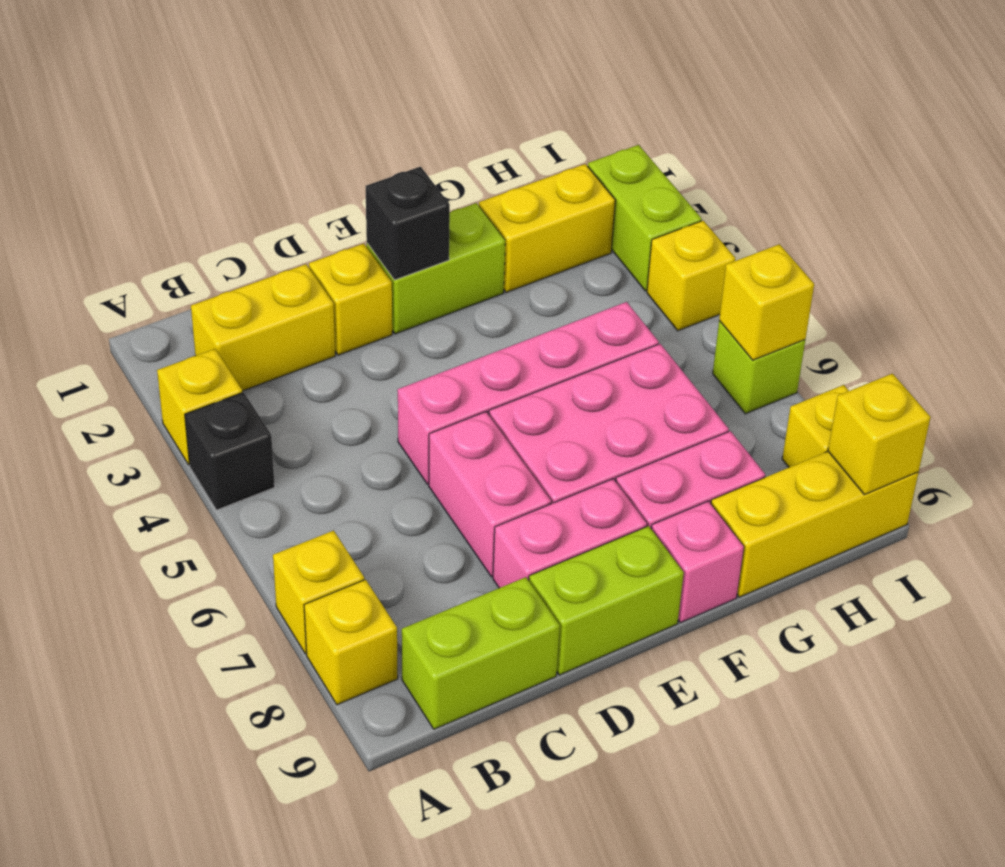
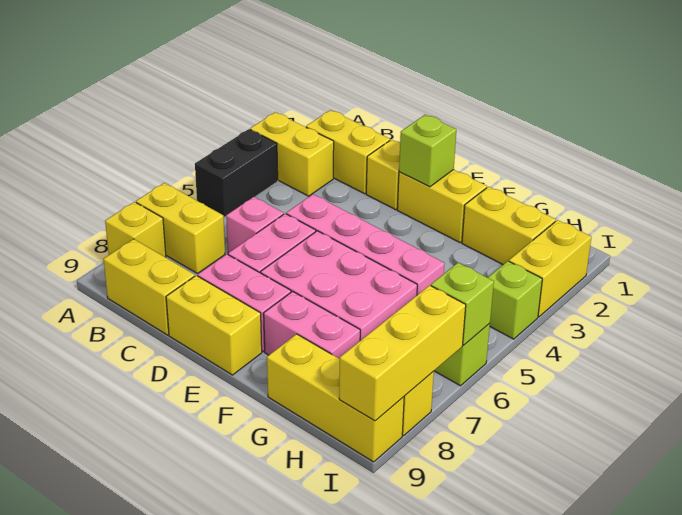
yellow 1x1 brick [157,349,242,465] -> yellow 1x2 brick [250,112,334,196]
black 1x1 brick [185,392,275,510] -> black 1x2 brick [195,129,278,217]
yellow 1x1 brick [273,531,364,654] -> yellow 1x2 brick [136,183,225,274]
lime 1x2 brick [402,577,560,729] -> yellow 1x2 brick [103,239,195,335]
lime 1x2 brick [529,526,684,675] -> yellow 1x2 brick [166,276,262,375]
lime 1x2 brick [367,203,505,334] -> yellow 1x2 brick [397,170,487,242]
black 1x1 brick [366,167,450,280] -> lime 1x1 brick [399,115,456,187]
pink 1x1 brick [651,501,744,623] -> pink 1x1 brick moved to [226,197,284,253]
lime 1x2 brick [588,145,702,291] -> yellow 1x2 brick [509,220,591,317]
yellow 1x1 brick [647,221,735,331] -> lime 1x1 brick [488,261,542,339]
yellow 1x1 brick [719,244,814,360] -> lime 1x1 brick [431,263,494,345]
yellow 1x1 brick [828,374,931,495] -> yellow 1x3 brick [339,285,466,421]

